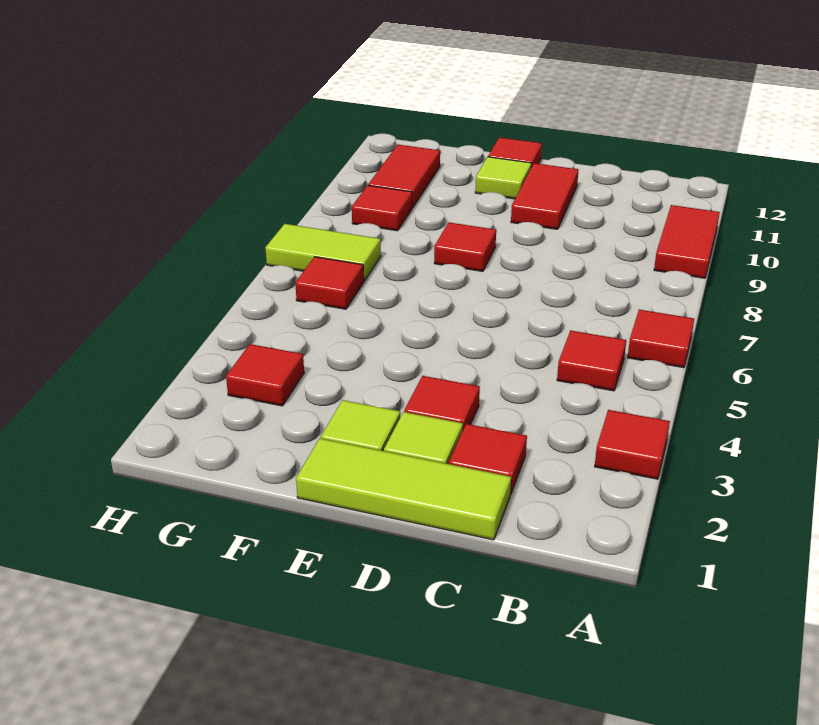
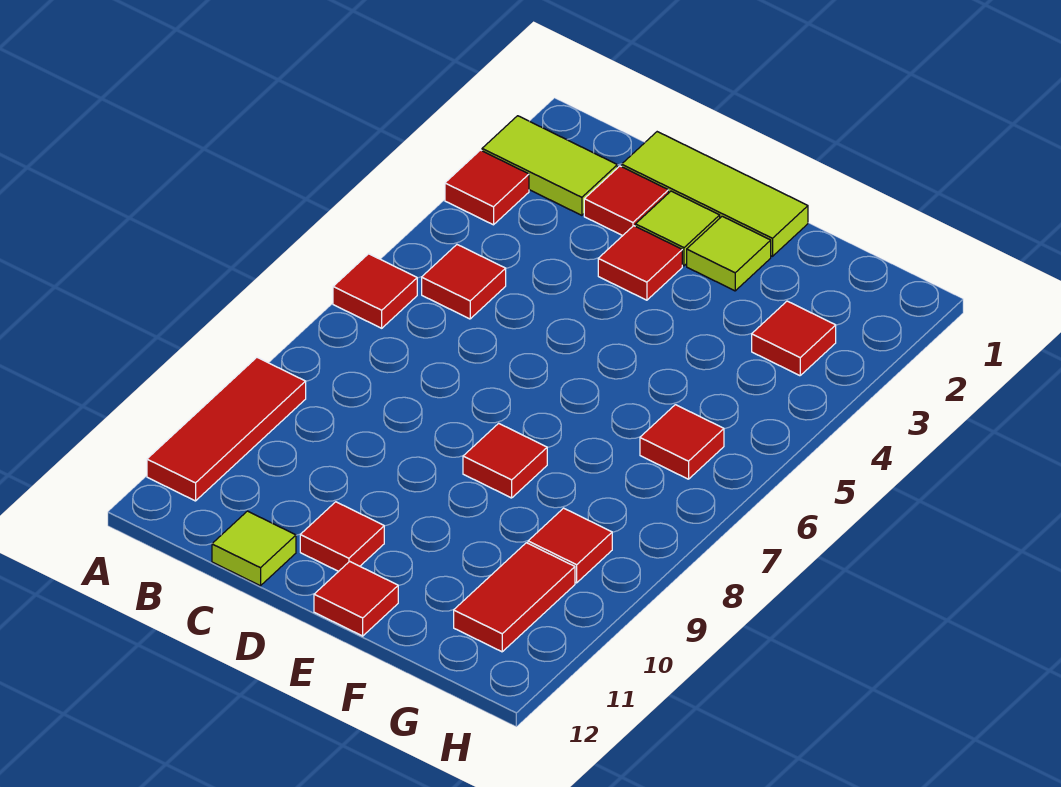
red 1x2 tile [654,205,720,278] -> red 1x3 tile [147,357,306,501]
red 1x2 tile [511,163,578,229] -> red 1x1 tile [300,502,384,571]
lime 1x1 tile [475,157,532,199] -> lime 1x1 tile moved to [212,511,296,586]
lime 1x2 tile [265,224,381,281] -> lime 1x2 tile moved to [482,116,617,215]

